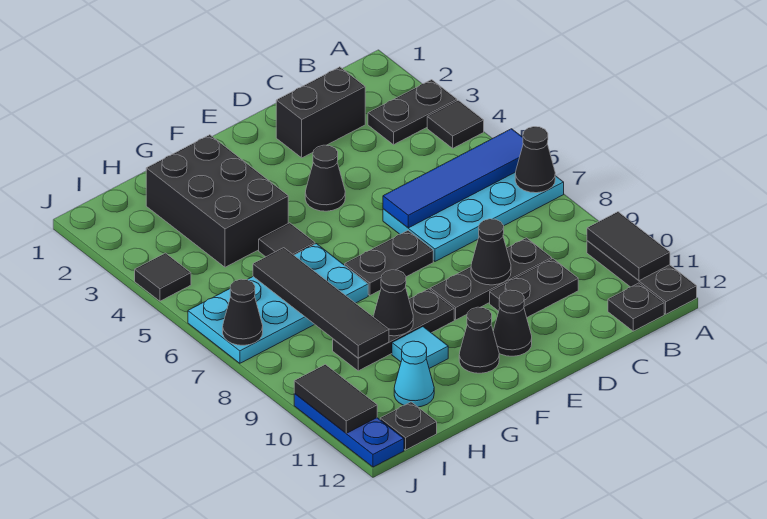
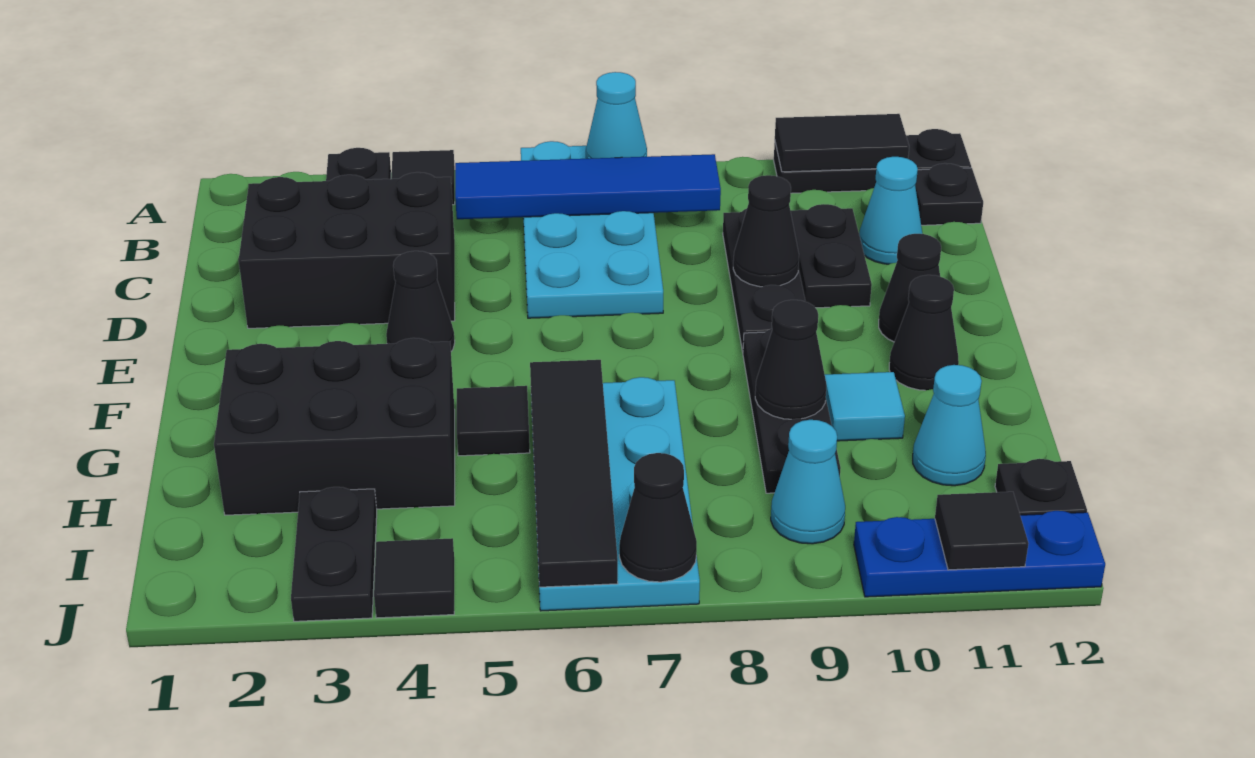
blue 1x4 tile [383,129,523,228] -> blue 1x4 tile turned to [455,154,721,219]
black 1x1 cone [515,127,555,193] -> cyan 1x1 cone [586,72,647,159]
black 1x2 brick [276,67,365,158] -> black 2x3 brick [239,172,455,328]
none -> cyan 1x1 cone [859,157,922,264]
black 1x2 plate [345,231,433,295] -> black 1x2 plate moved to [291,487,377,621]
black 1x4 tile [253,248,389,358] -> black 1x4 tile turned to [530,360,618,587]
none -> cyan 1x1 cone [771,420,845,544]
black 1x2 tile [294,364,377,433] -> black 1x1 tile [935,492,1029,570]

